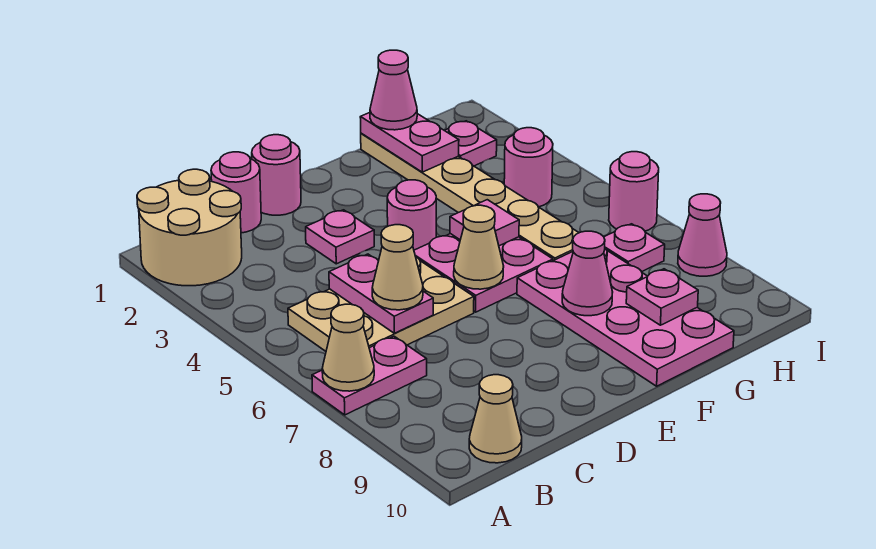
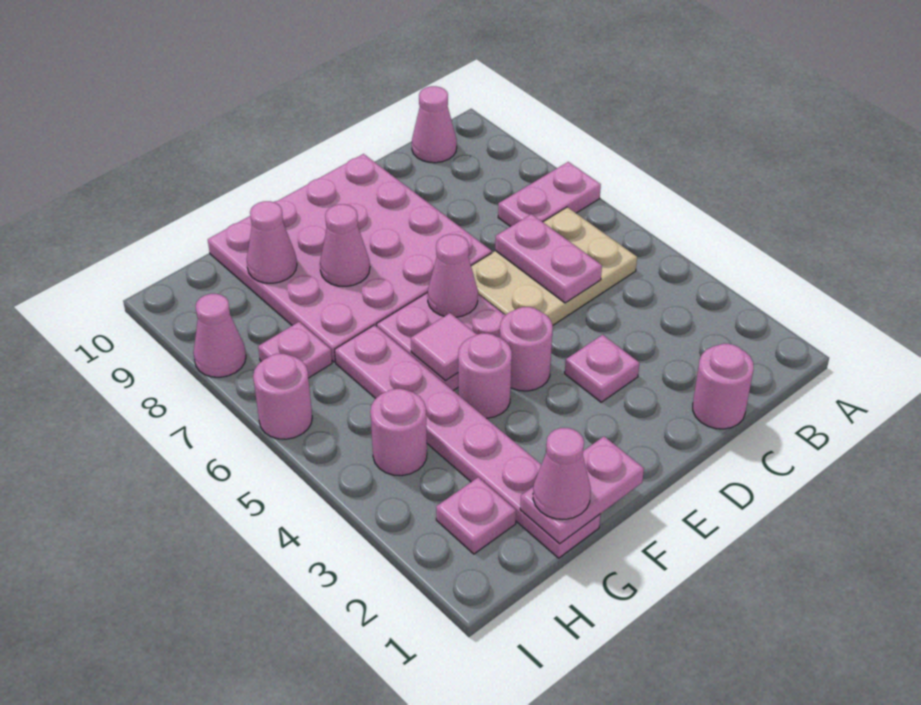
tan 2x2 round brick [137,169,242,286] -> none
tan 1x1 cone [322,304,374,391] -> none
tan 1x1 cone [469,375,522,463] -> pink 1x1 cone [412,86,457,163]
tan 1x1 cone [372,225,423,310] -> none
pink 1x1 round brick [252,135,301,215] -> pink 1x1 round brick moved to [458,333,512,418]
tan 1x1 cone [454,205,504,289] -> pink 1x1 cone [428,234,478,317]
pink 2x4 plate [517,248,734,386] -> pink 4x4 plate [208,154,492,362]
tan 1x6 plate [361,133,579,261] -> pink 1x6 plate [335,325,600,558]
pink 1x2 plate [360,113,459,172] -> pink 1x2 plate turned to [520,437,644,544]
pink 1x1 plate [626,269,698,325] -> pink 1x1 cone [247,201,297,283]

